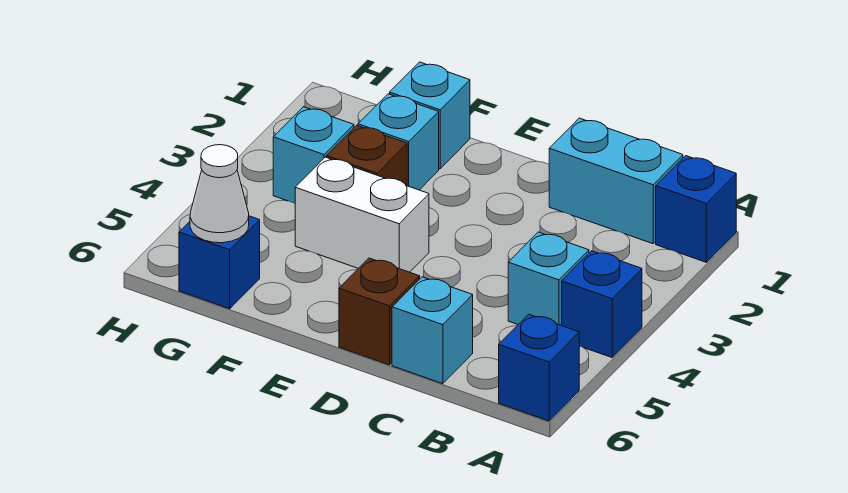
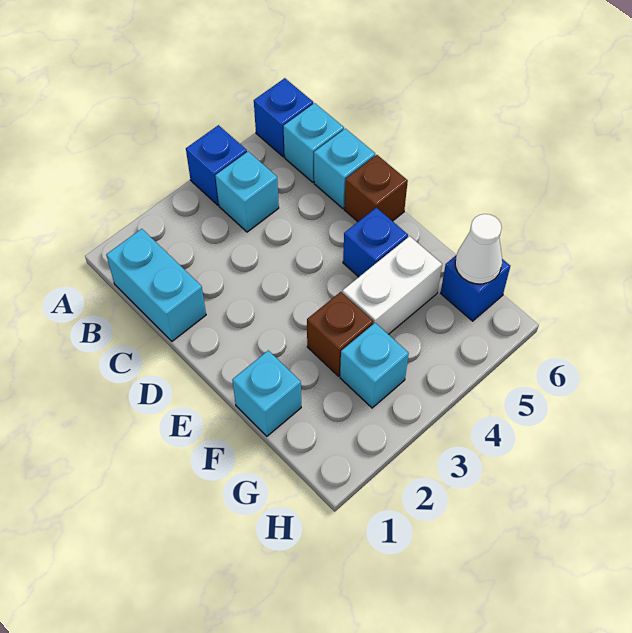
blue 1x1 brick [656,156,736,262] -> blue 1x1 brick moved to [343,208,408,277]
white 1x2 brick [295,157,429,272] -> white 1x2 brick turned to [343,236,442,334]
cyan 1x1 brick [358,94,439,190] -> cyan 1x1 brick moved to [284,103,344,182]

